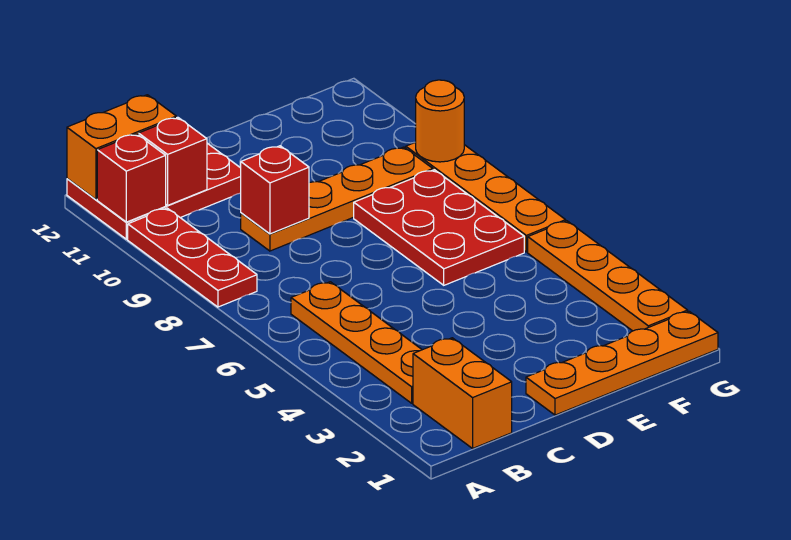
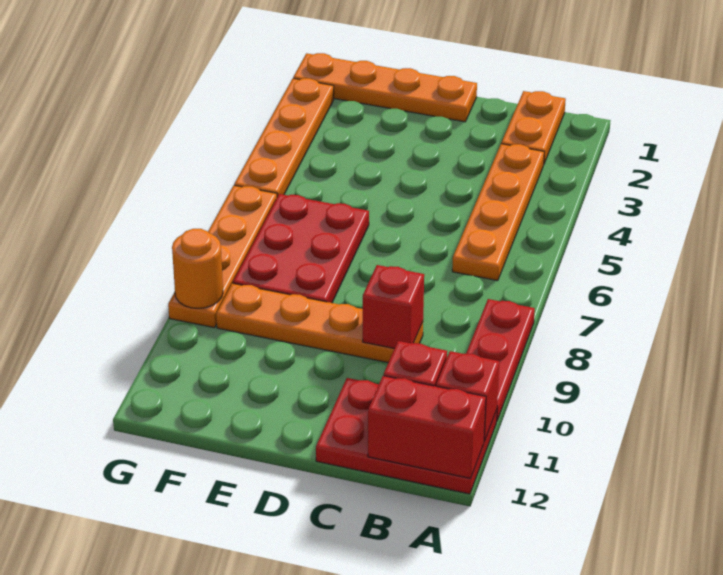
orange 1x2 brick [67,95,176,199] -> red 1x2 brick [368,376,486,478]
orange 1x2 brick [413,338,512,448] -> orange 1x2 plate [501,91,566,163]

